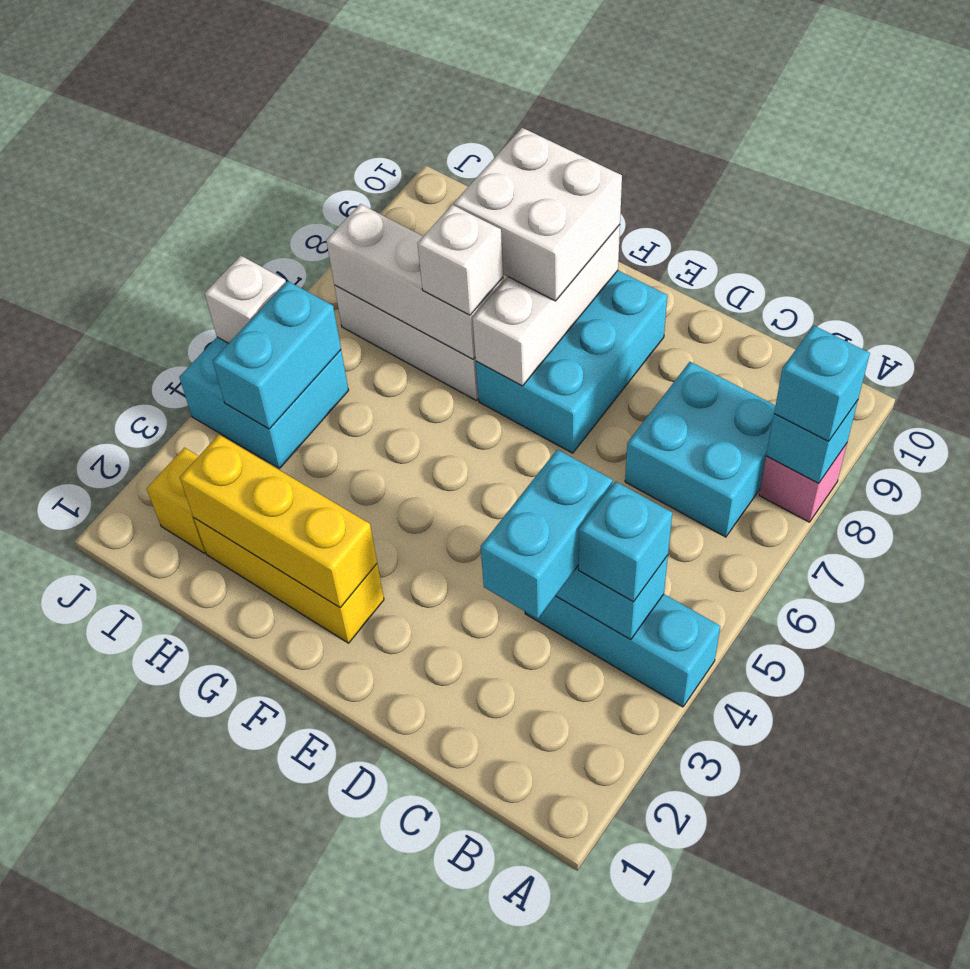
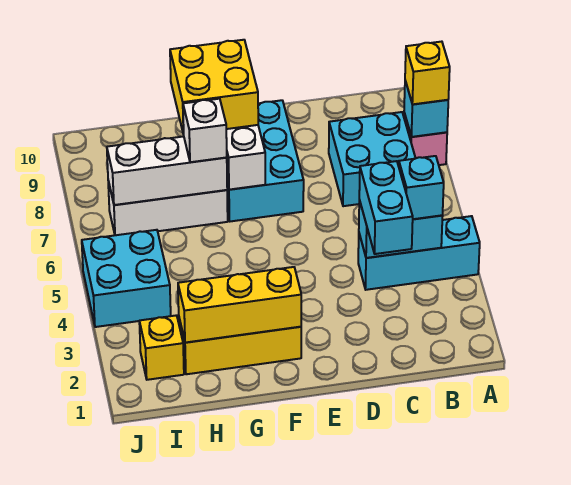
cyan 1x1 brick [774,326,870,441] -> yellow 1x1 brick [405,42,450,104]
white 2x2 brick [454,128,622,301] -> yellow 2x2 brick [170,40,258,134]
cyan 1x2 brick [213,281,341,429] -> none
white 1x1 brick [205,256,286,343] -> none

